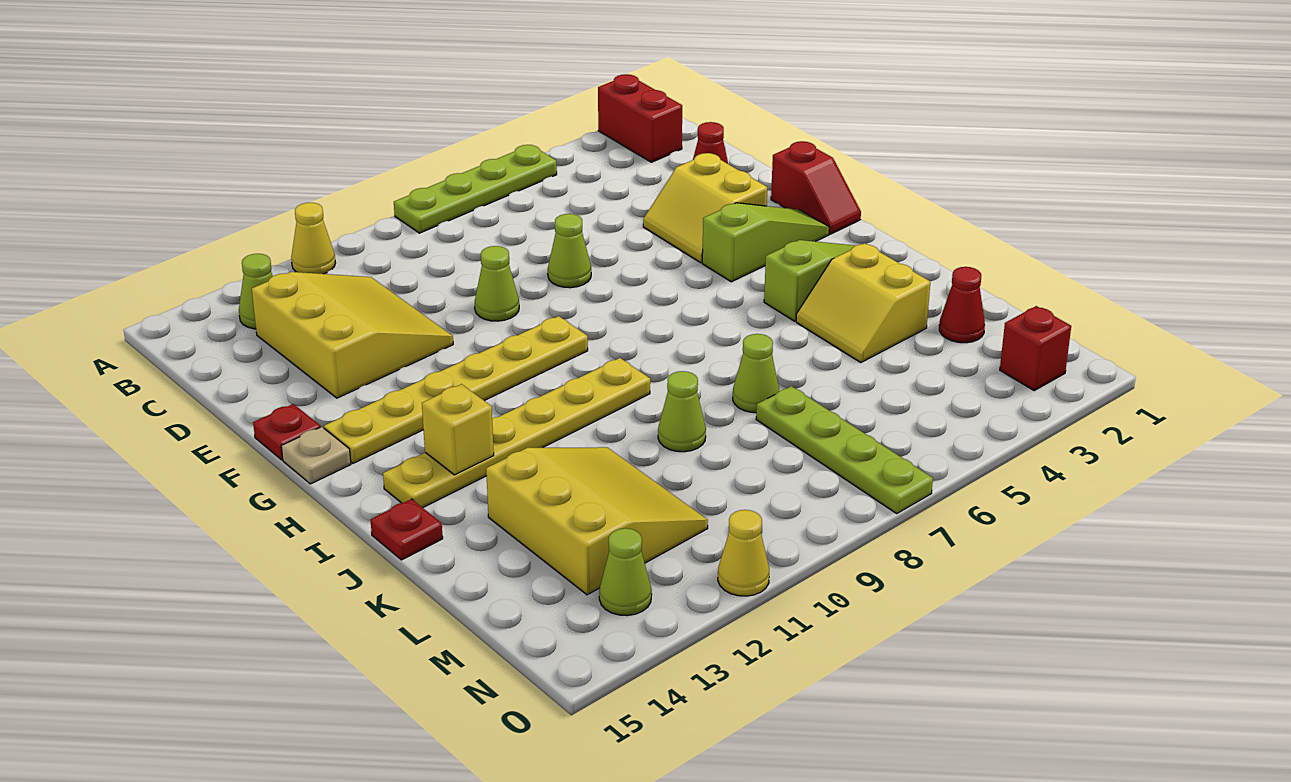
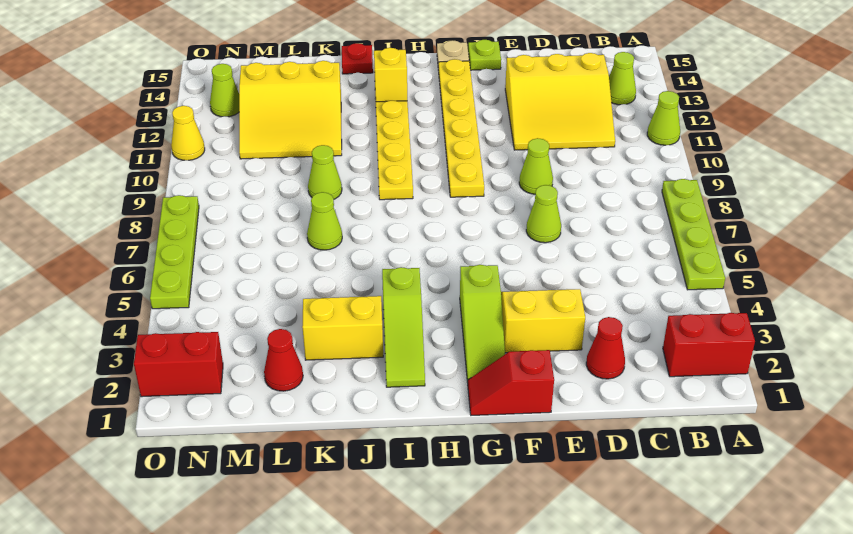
yellow 1x1 cone [291,203,335,274] -> lime 1x1 cone [647,91,680,145]
red 1x1 plate [253,404,321,460] -> lime 1x1 plate [468,40,501,70]
lime 1x4 plate [756,386,933,513] -> lime 1x4 plate turned to [150,195,199,309]
red 1x1 brick [1000,306,1071,390] -> red 1x2 brick [134,332,223,397]

